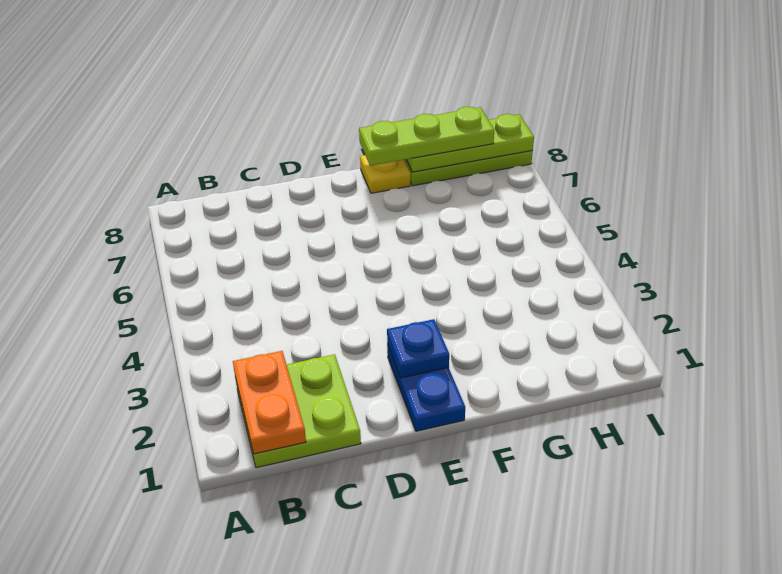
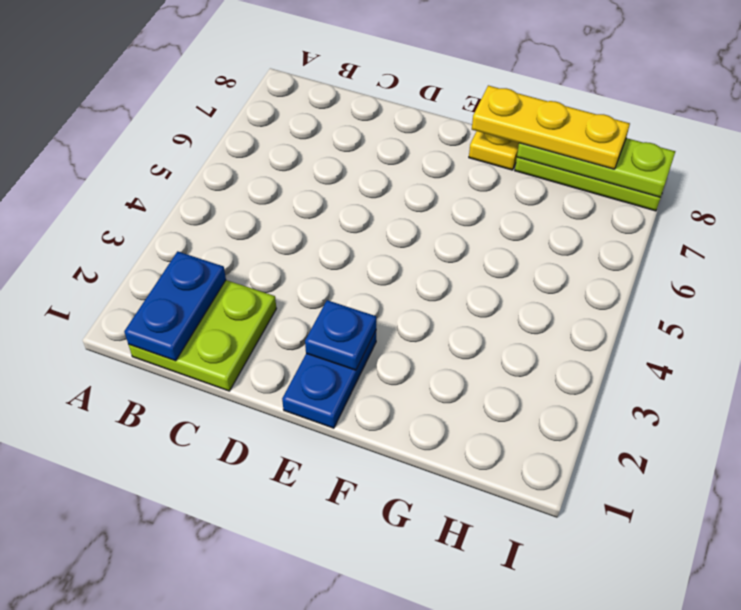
orange 1x2 plate [233,351,306,454] -> blue 1x2 plate [124,251,226,361]
lime 1x3 plate [359,107,494,166] -> yellow 1x3 plate [472,85,630,169]

